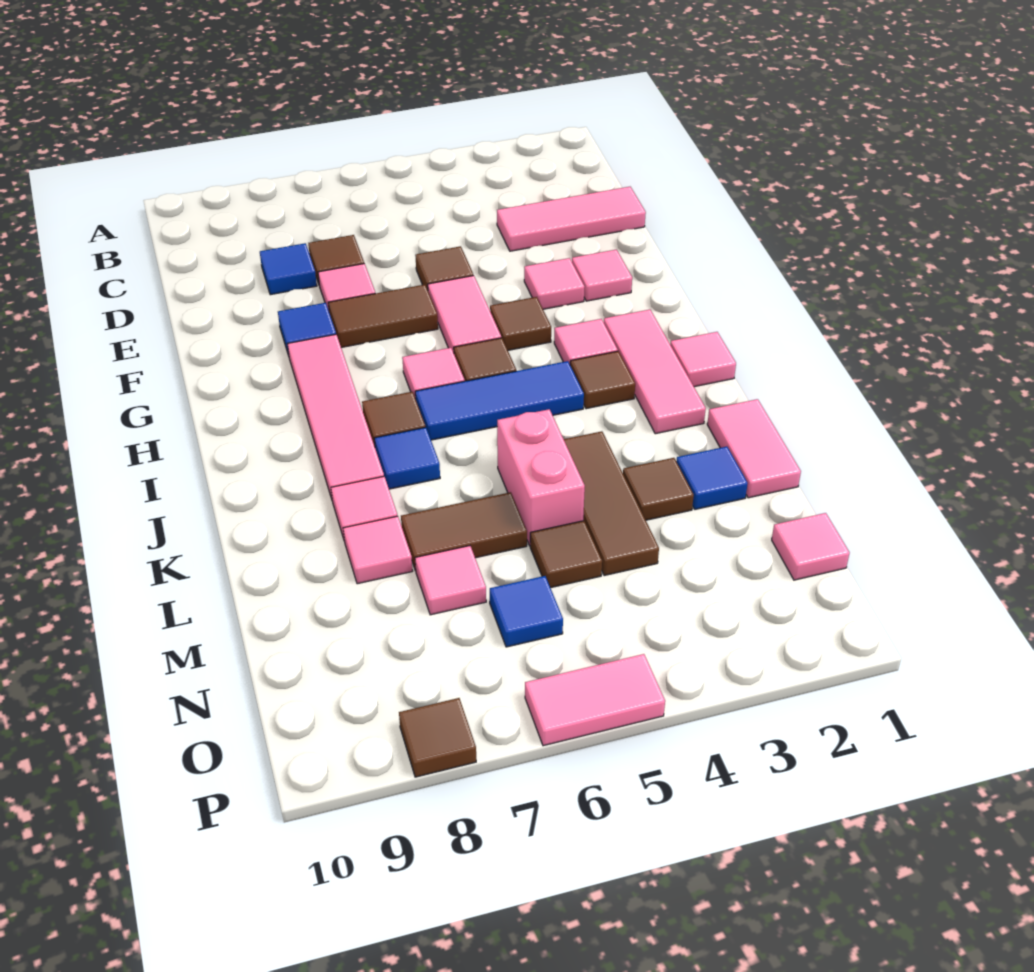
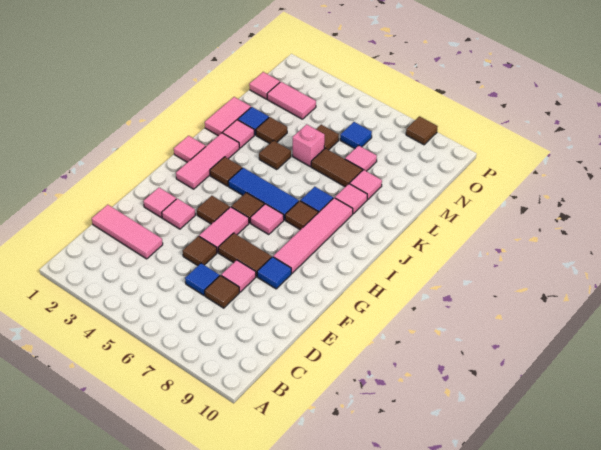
blue 1x1 tile [260,243,317,295] -> blue 1x1 tile moved to [185,263,220,295]
pink 1x1 tile [554,319,618,364] -> pink 1x1 tile moved to [223,120,254,148]
brown 1x3 tile [564,431,659,576] -> brown 1x1 tile [259,140,291,170]
pink 1x2 brick [497,409,585,545] -> pink 1x1 brick [293,124,325,167]
pink 1x2 tile [525,654,665,746] -> pink 1x2 tile moved to [267,82,316,119]

